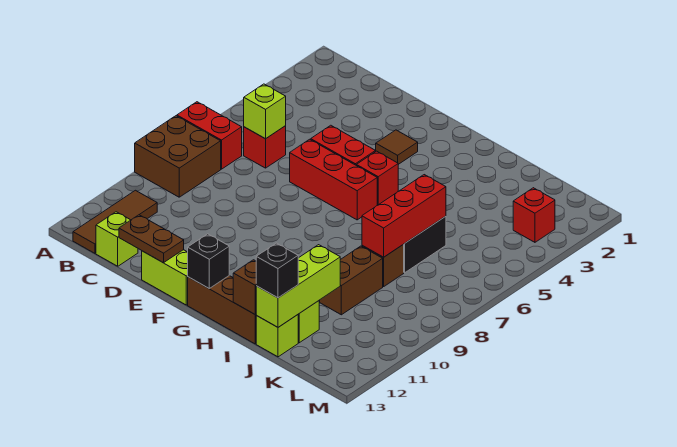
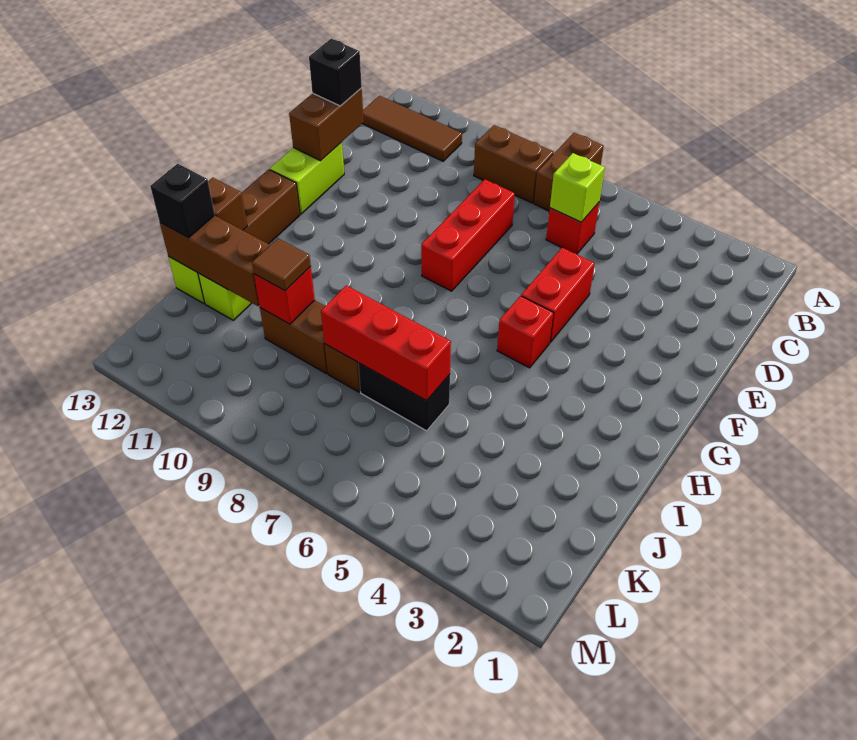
red 1x2 brick [177,102,242,169] -> brown 1x2 brick [534,133,604,211]
brown 2x2 brick [135,116,221,197] -> brown 1x2 brick [474,125,554,203]
lime 1x1 brick [96,212,138,266] -> none
brown 1x2 plate [119,215,184,263] -> brown 1x2 brick [289,88,364,161]
red 1x3 brick [290,139,377,220] -> red 1x3 brick moved to [421,179,515,291]
brown 1x1 tile [376,130,418,164] -> brown 1x1 tile moved to [252,238,311,291]
black 1x1 brick [188,234,229,288] -> black 1x1 brick moved to [309,39,362,106]
lime 1x3 brick [256,245,340,327] -> brown 1x3 brick [160,215,270,306]
red 1x1 brick [513,188,555,242] -> red 1x1 brick moved to [254,266,315,324]

